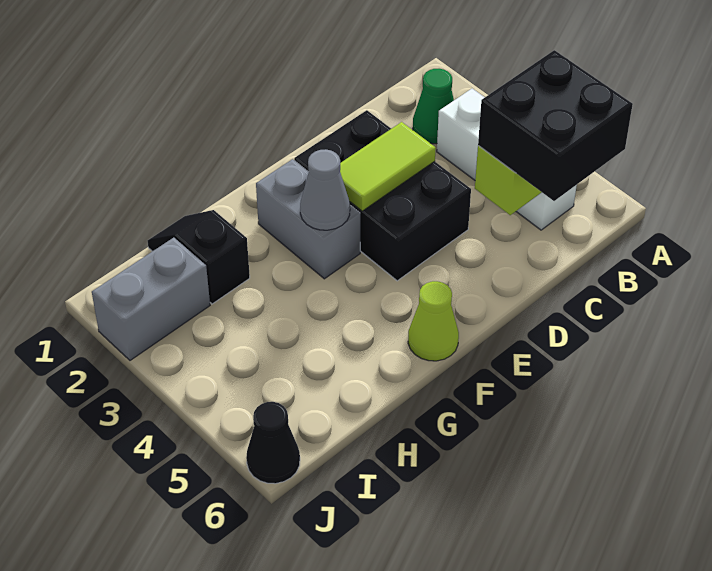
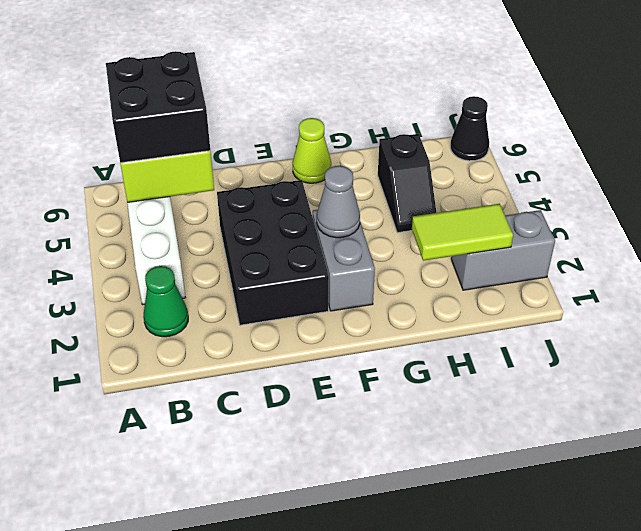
lime 1x2 tile [340,122,436,211] -> lime 1x2 tile moved to [412,204,513,261]
black 1x2 slope [148,210,250,304] -> black 1x2 slope moved to [378,134,436,233]

